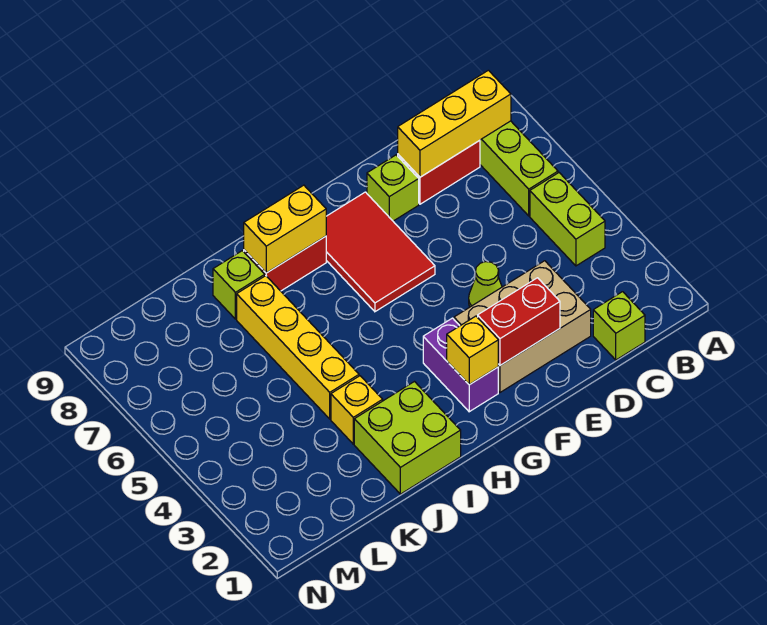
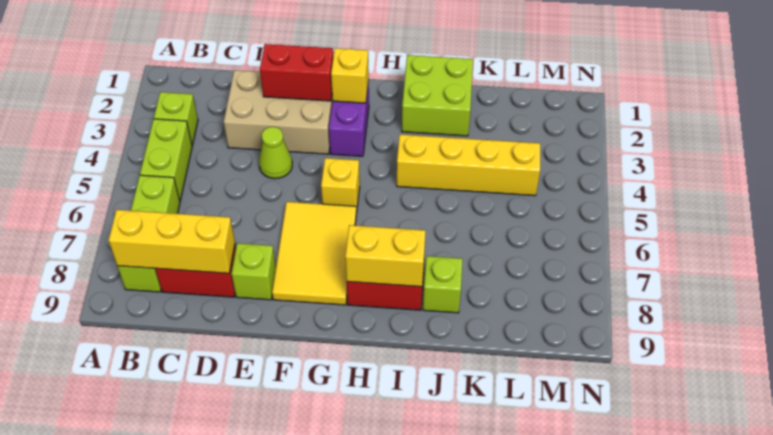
lime 1x1 brick [593,292,645,360] -> lime 1x1 brick moved to [154,92,198,145]
red 2x3 tile [326,192,435,312] -> yellow 2x3 tile [272,202,356,305]
yellow 1x1 brick [331,376,383,444] -> yellow 1x1 brick moved to [321,158,360,213]
yellow 1x4 brick [237,276,359,419] -> yellow 1x4 brick turned to [397,134,540,196]

